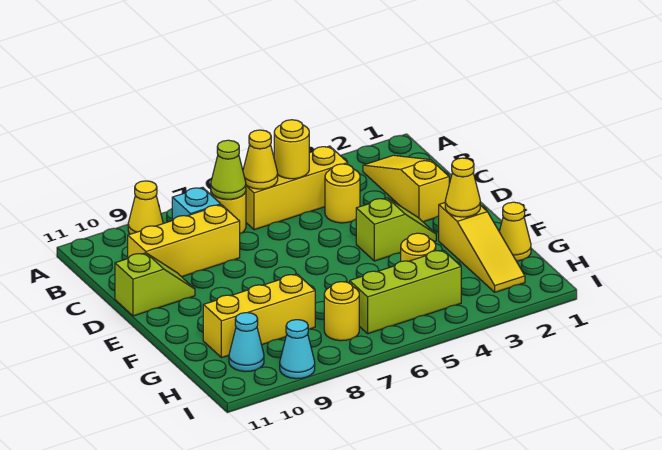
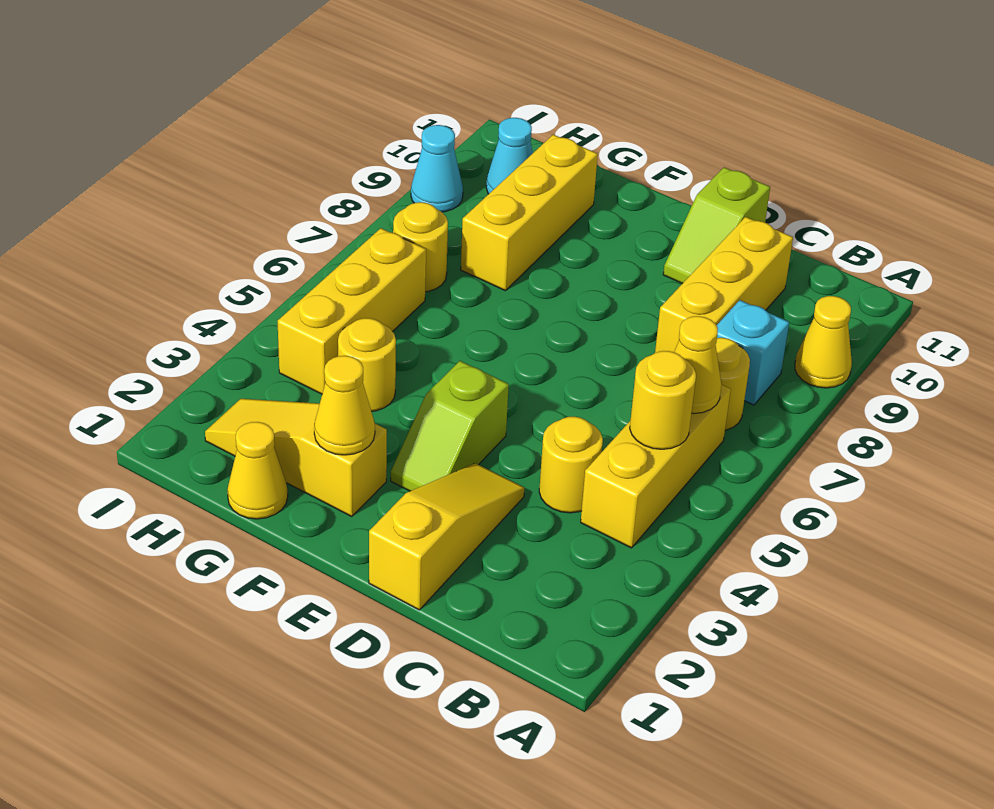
yellow 1x3 slope [363,155,449,222] -> yellow 1x3 slope turned to [369,463,524,610]
lime 1x1 cone [211,140,246,199] -> none
lime 1x3 brick [350,250,461,334] -> yellow 1x3 brick [278,228,426,394]

